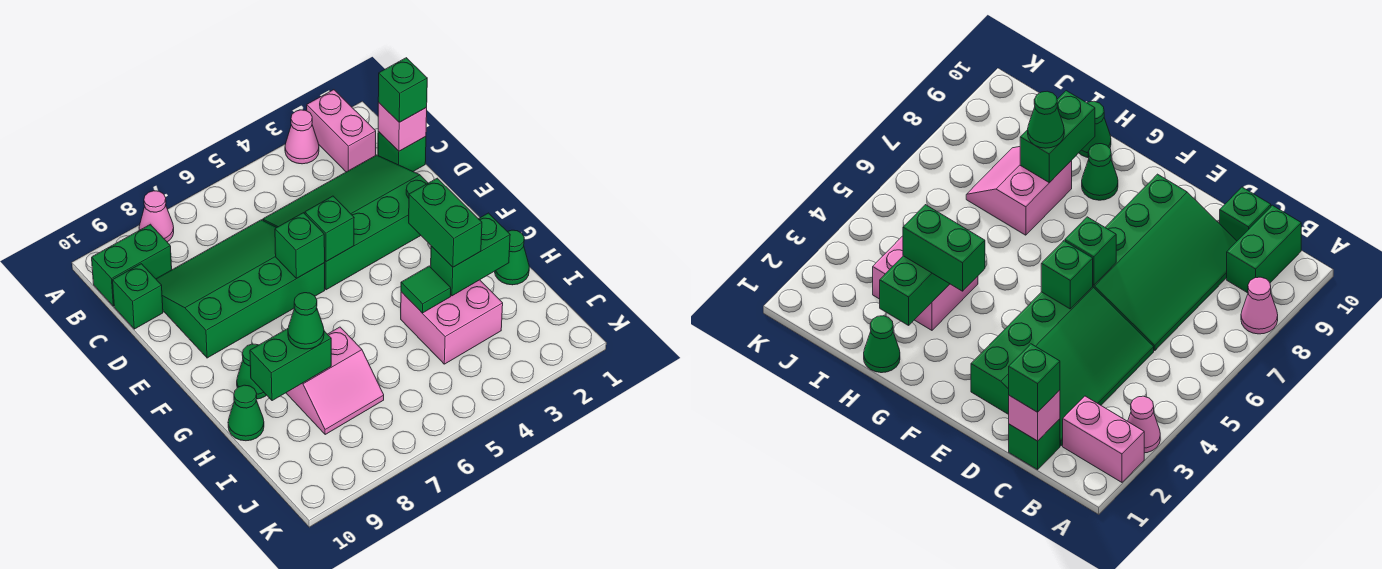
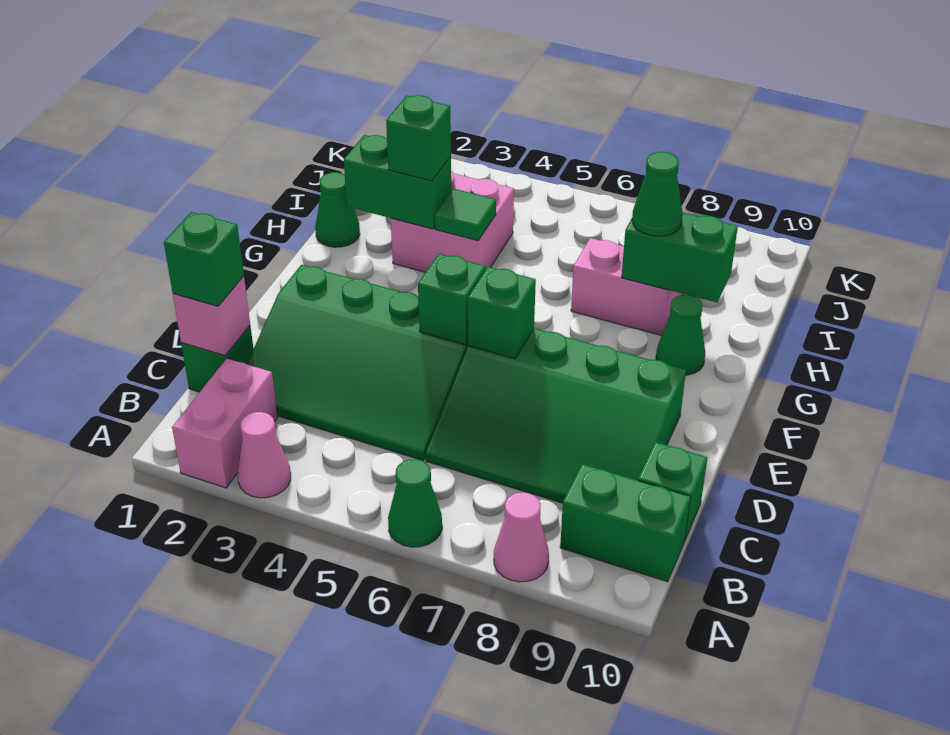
green 1x2 brick [409,178,482,267] -> green 1x1 brick [386,95,451,181]
green 1x1 cone [228,385,264,441] -> green 1x1 cone moved to [388,459,442,547]

